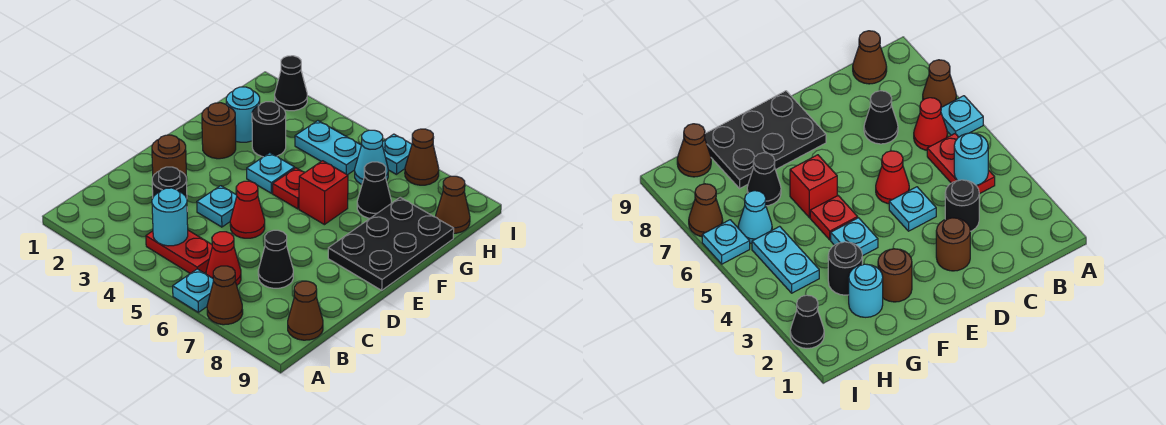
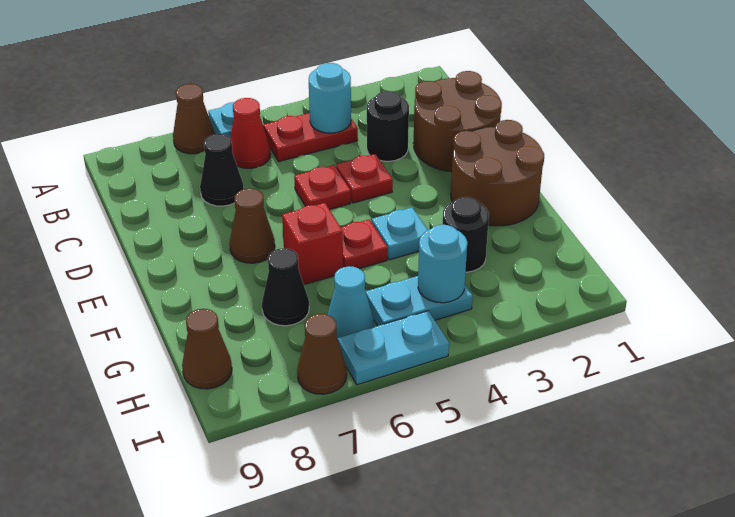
brown 1x1 cone [288,281,323,340] -> brown 1x1 cone moved to [230,188,275,263]
brown 1x1 round brick [152,135,187,181] -> brown 2x2 round brick [413,71,502,172]
cyan 1x1 plate [197,186,237,227] -> red 1x1 plate [336,154,393,203]
red 1x1 cone [230,181,265,238] -> red 1x1 plate [294,165,351,209]
black 2x3 plate [328,198,454,290] -> none
brown 1x1 round brick [202,103,236,159] -> brown 2x2 round brick [451,120,544,226]
cyan 1x1 round brick [226,87,260,142] -> cyan 1x1 round brick moved to [418,225,467,303]
black 1x1 cone [275,56,307,111] -> none
cyan 1x1 plate [383,134,412,174] -> cyan 1x2 plate [338,311,449,385]

